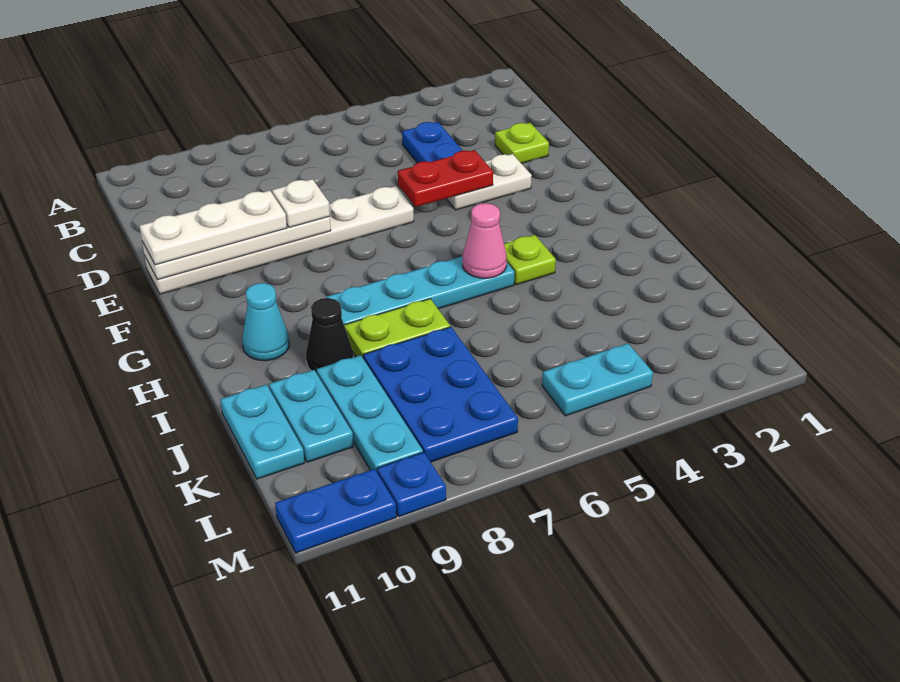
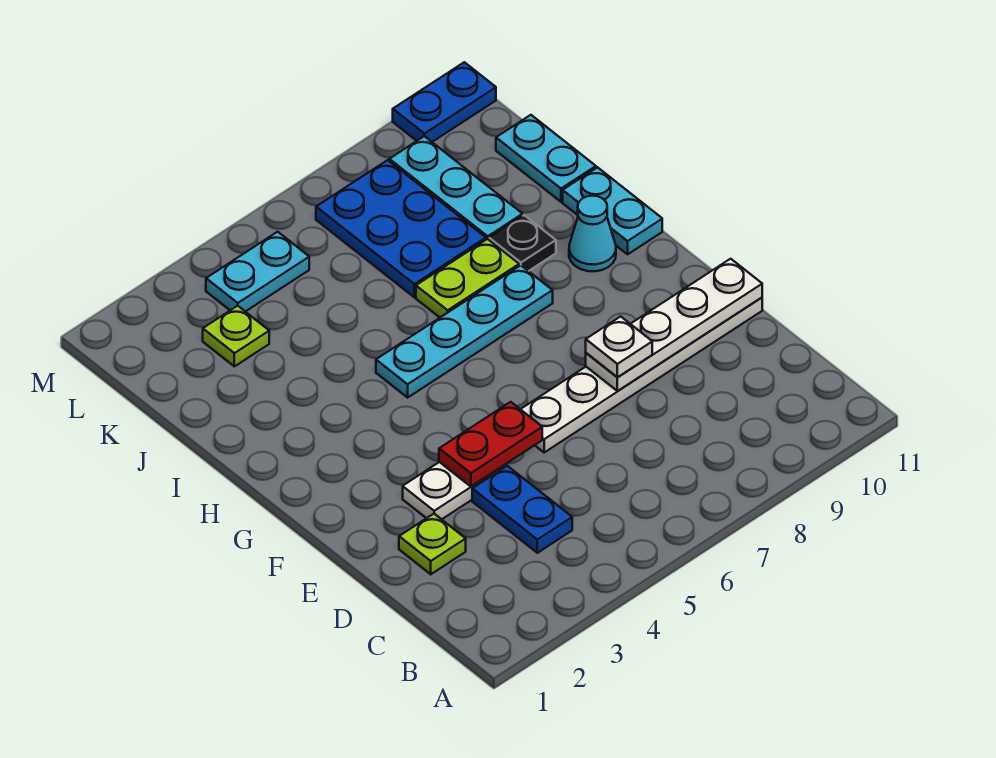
white 1x3 plate [139,190,287,265] -> none
lime 1x1 plate [504,235,556,285] -> lime 1x1 plate moved to [203,306,269,366]
pink 1x1 cone [463,203,507,278] -> none
black 1x1 cone [306,298,353,373] -> black 1x1 plate [489,215,556,271]
cyan 1x2 plate [269,370,353,462] -> cyan 1x2 plate moved to [563,167,662,254]
blue 1x1 plate [377,452,446,517] -> none

